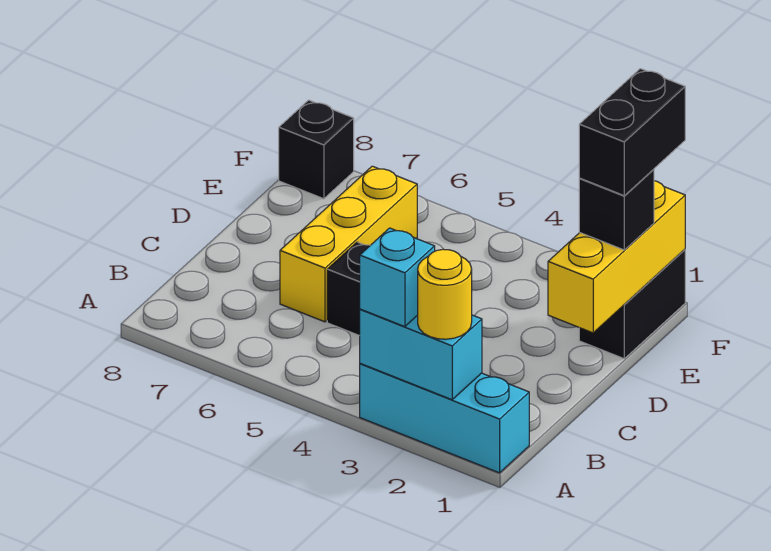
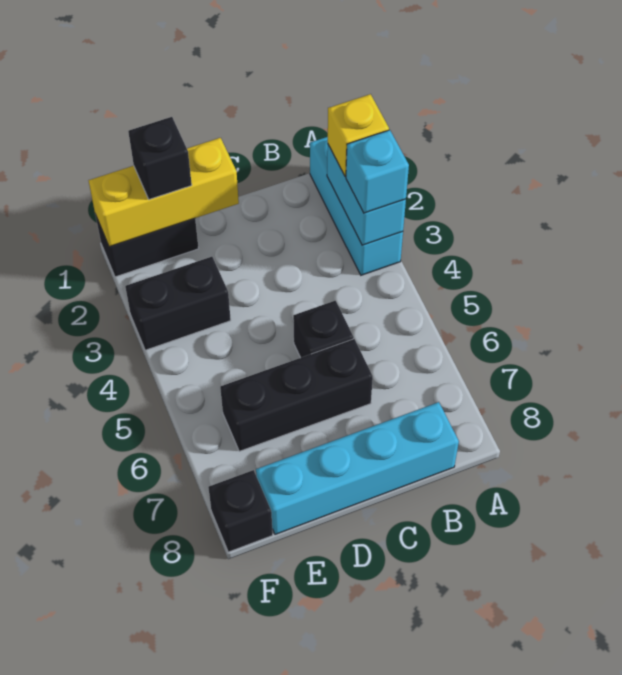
yellow 1x1 round brick [418,249,472,339] -> yellow 1x1 brick [328,94,389,177]
none -> cyan 1x4 brick [256,402,459,534]
yellow 1x3 brick [280,166,417,322] -> black 1x3 brick [220,339,373,451]
black 1x2 brick [579,69,685,195] -> black 1x2 brick moved to [125,257,231,350]

